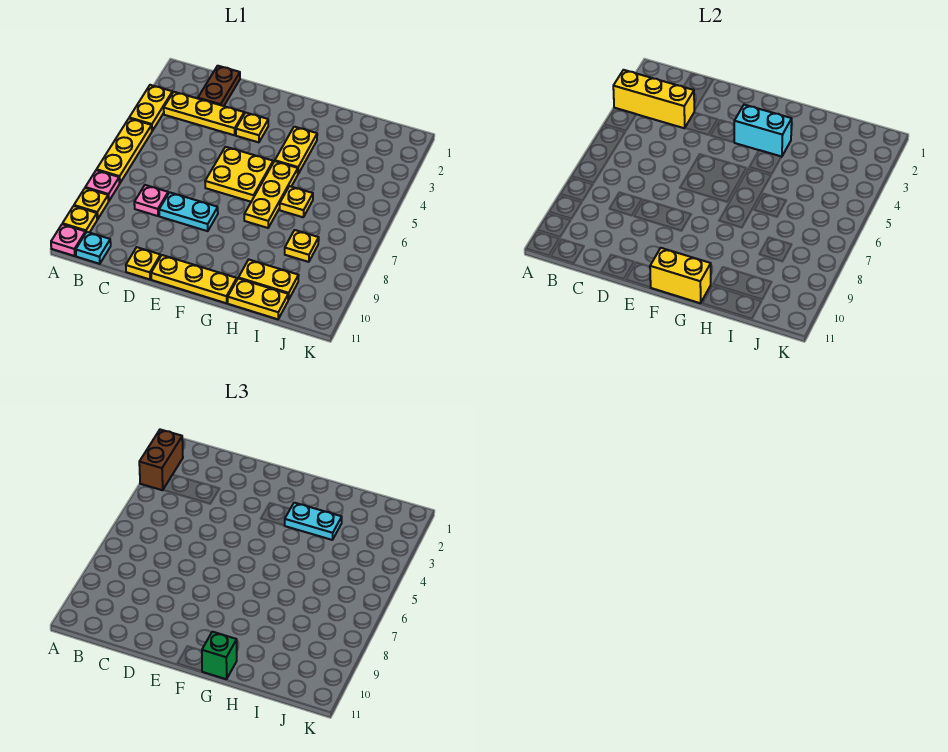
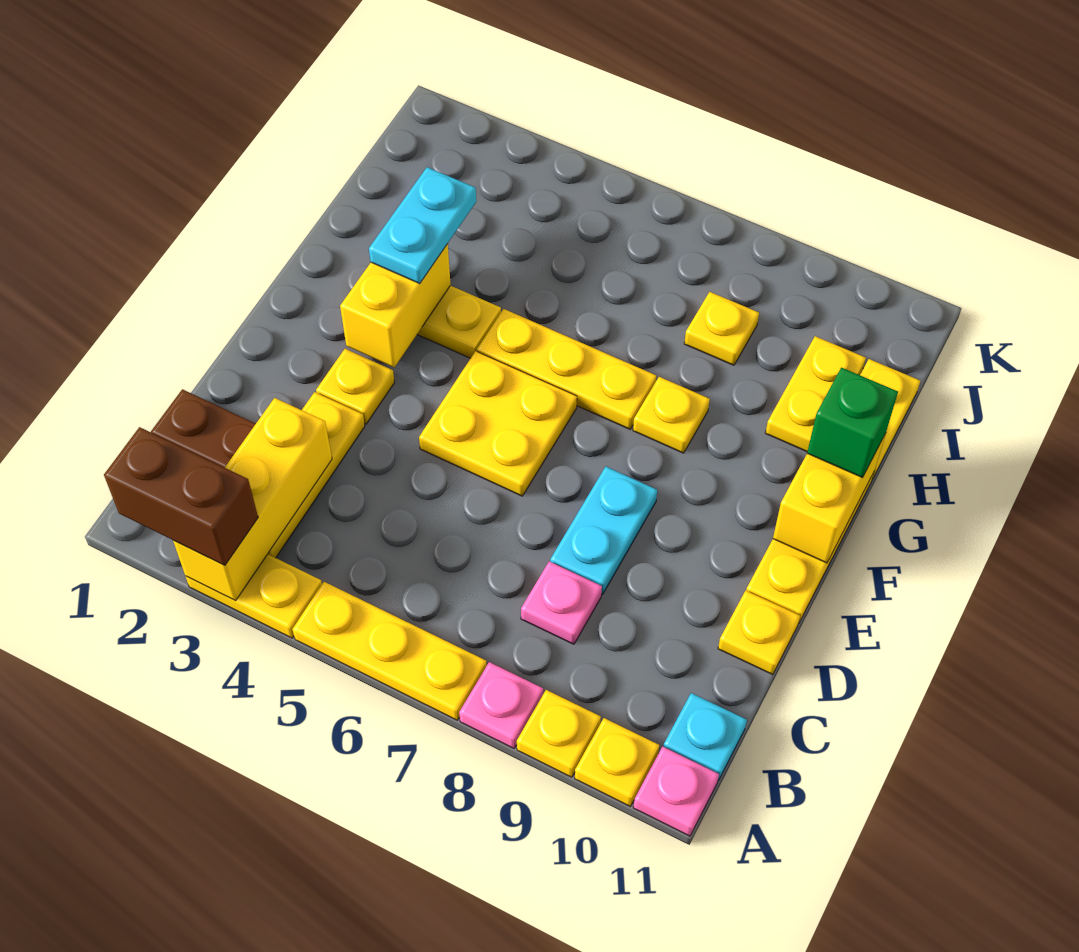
cyan 1x2 brick [734,105,792,157] -> yellow 1x2 brick [340,244,451,367]
yellow 1x1 plate [280,186,313,217] -> yellow 1x1 plate moved to [633,377,710,453]

